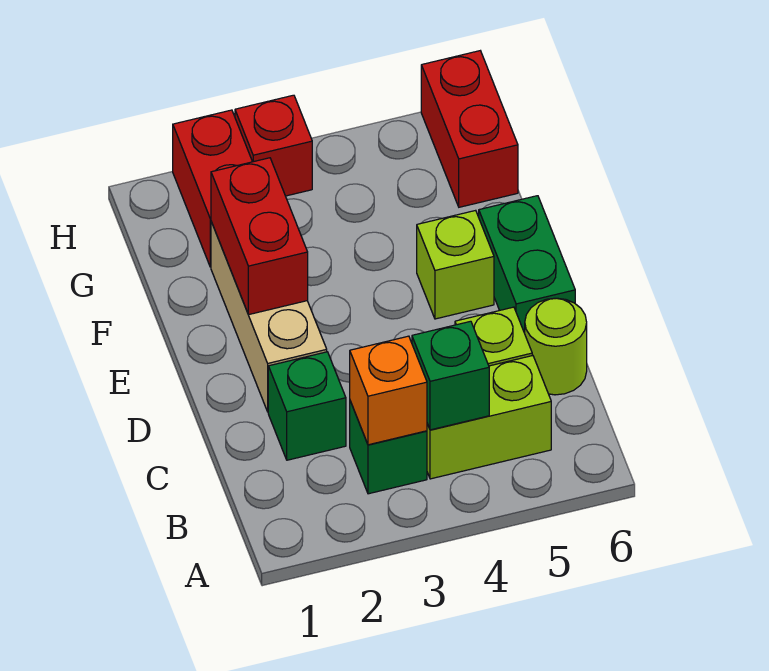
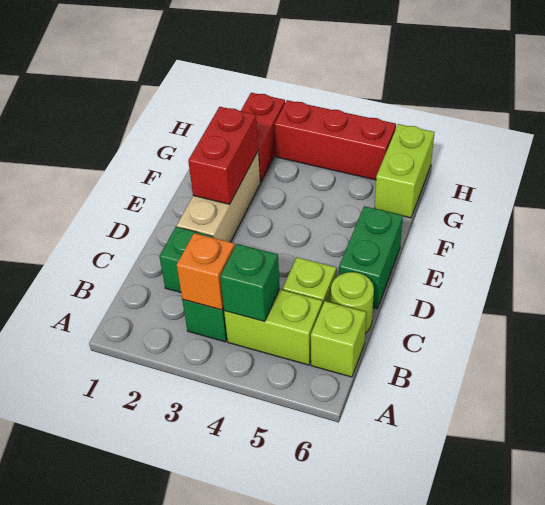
lime 1x1 brick [417,210,494,319] -> lime 1x1 brick moved to [311,301,366,377]
red 1x2 brick [421,51,518,207] -> lime 1x2 brick [375,124,435,218]
red 1x1 brick [235,95,312,196] -> red 1x3 brick [274,100,396,180]

